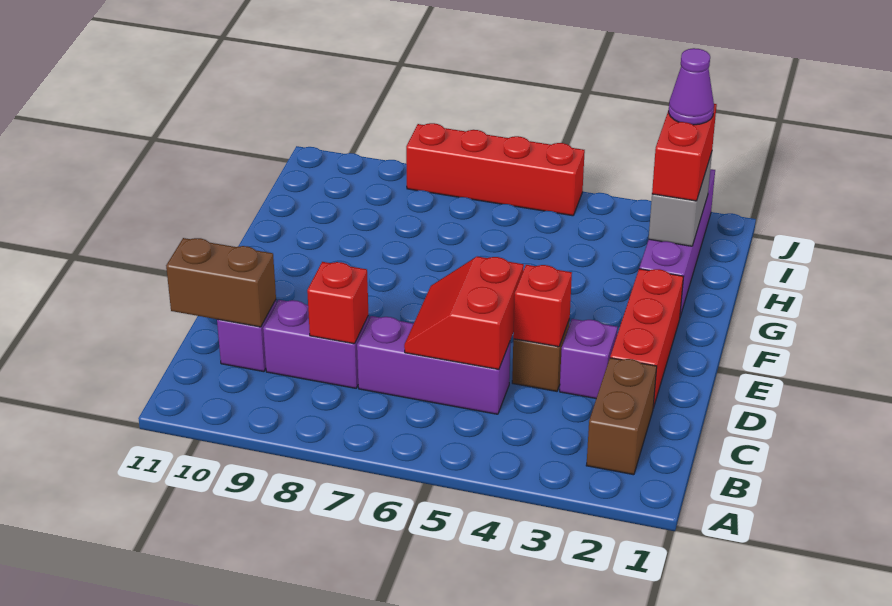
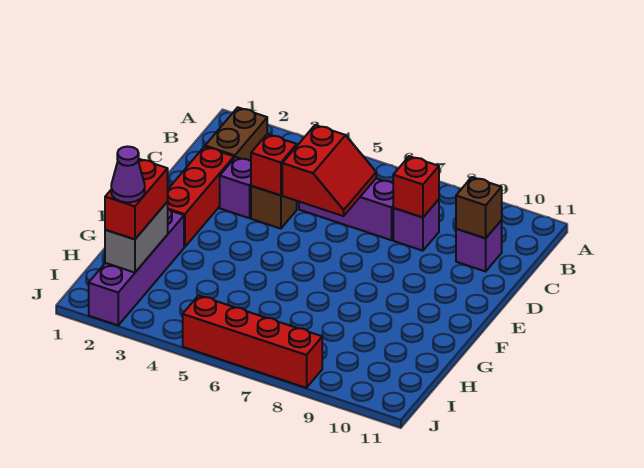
purple 1x2 brick [263,300,369,388] -> purple 1x1 brick [393,199,439,251]
brown 1x2 brick [166,238,276,327] -> brown 1x1 brick [456,177,502,238]

